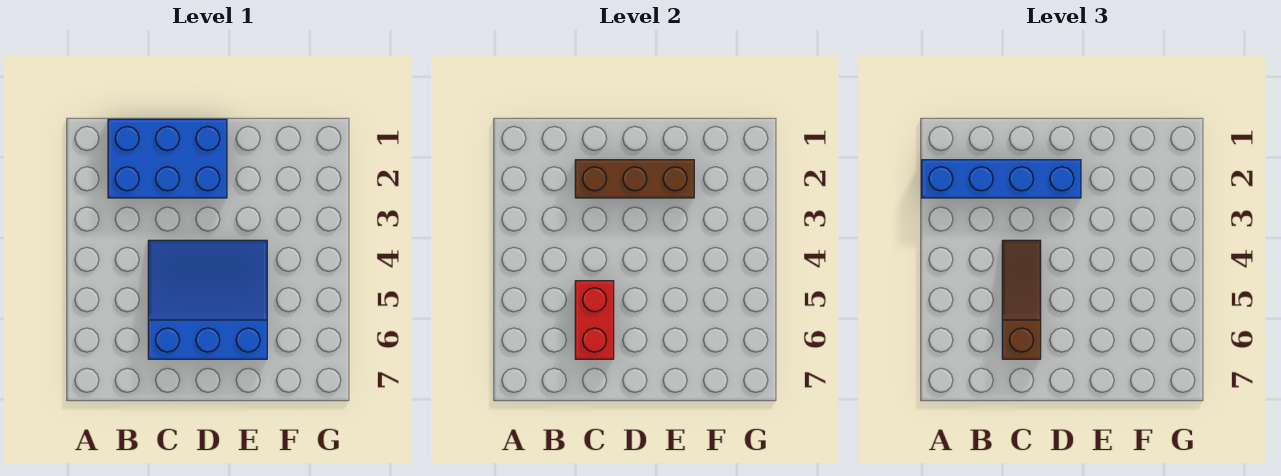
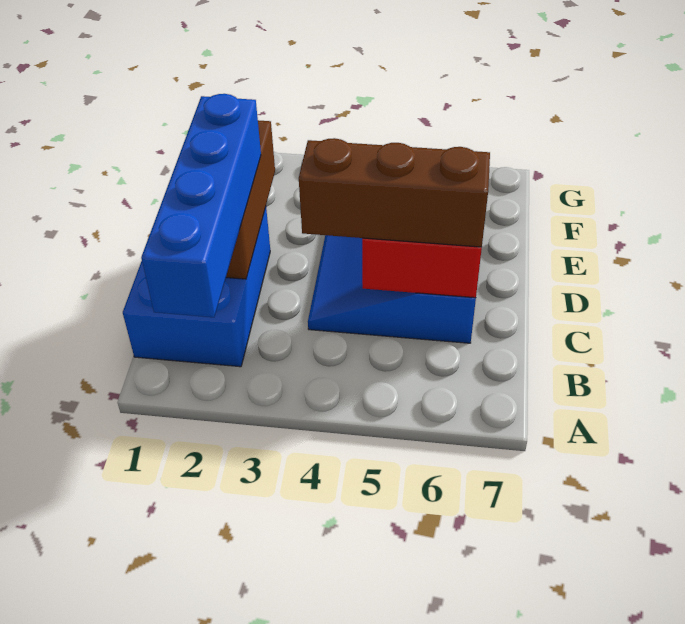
brown 1x3 slope [1002,240,1041,359] -> brown 1x3 brick [299,138,490,247]

